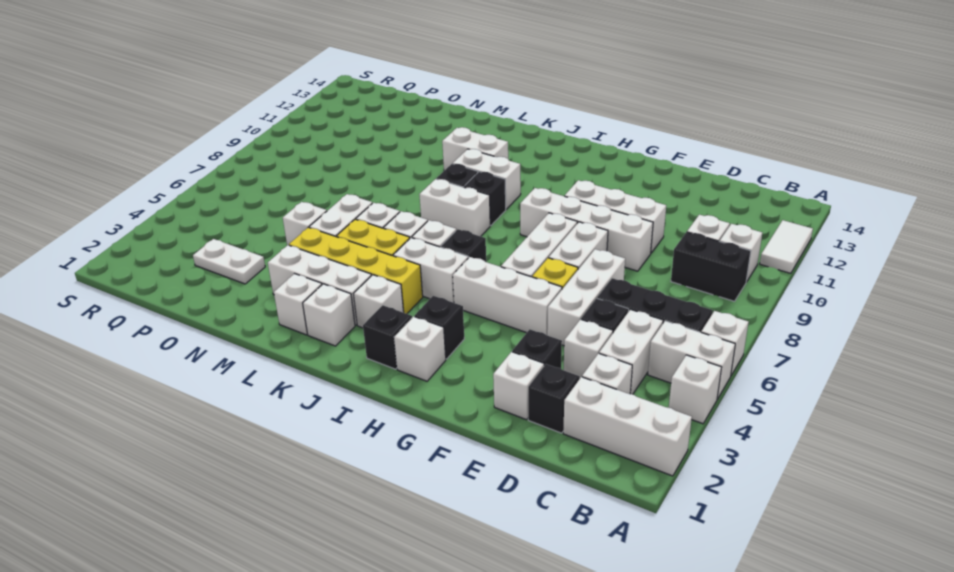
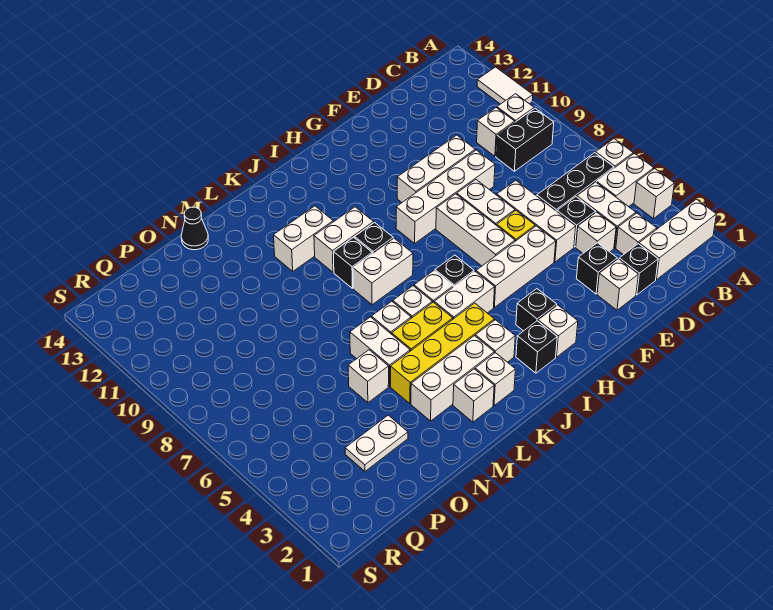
none -> black 1x1 cone [181,207,208,250]

